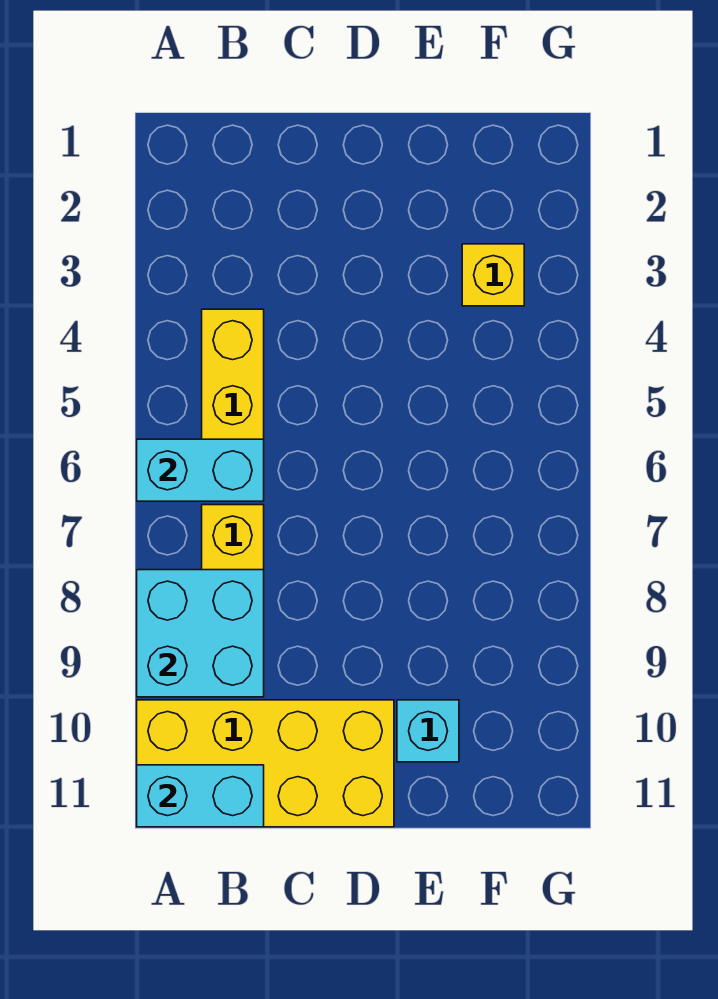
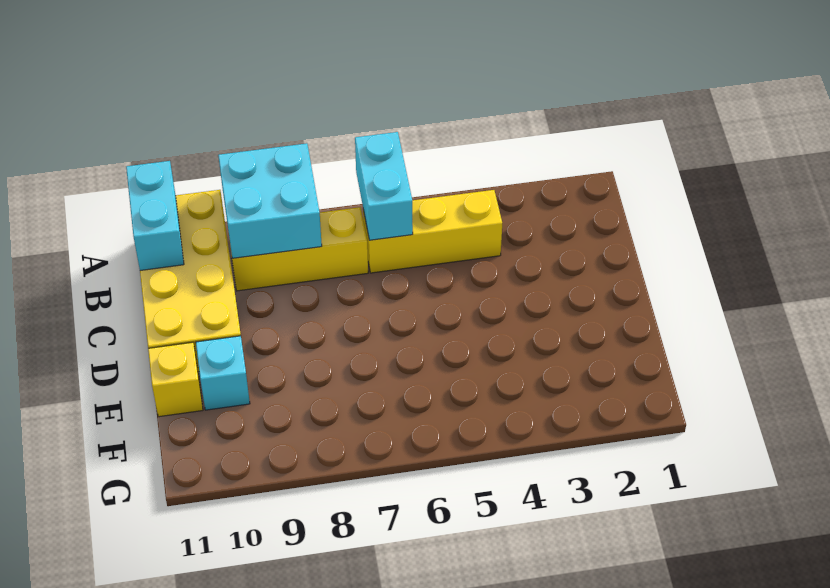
yellow 1x1 brick [462,244,524,306] -> yellow 1x1 brick moved to [148,342,203,417]

